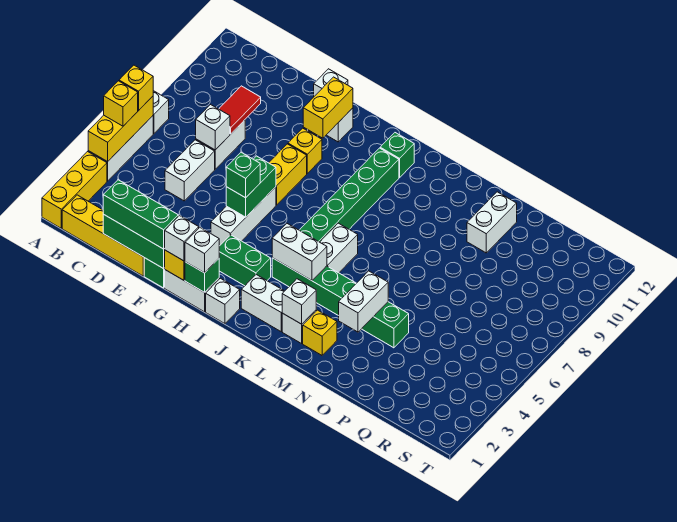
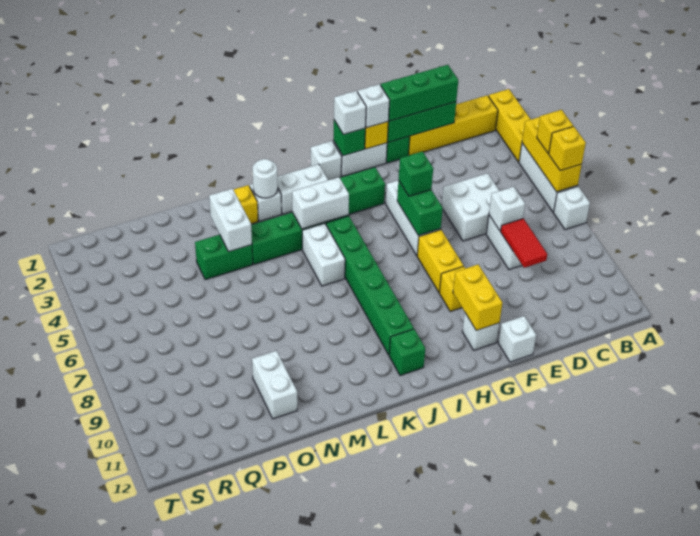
white 1x2 brick [165,140,215,201] -> white 2x2 brick [442,173,499,241]
white 1x1 brick [282,279,316,324] -> white 1x1 round brick [253,159,278,198]

